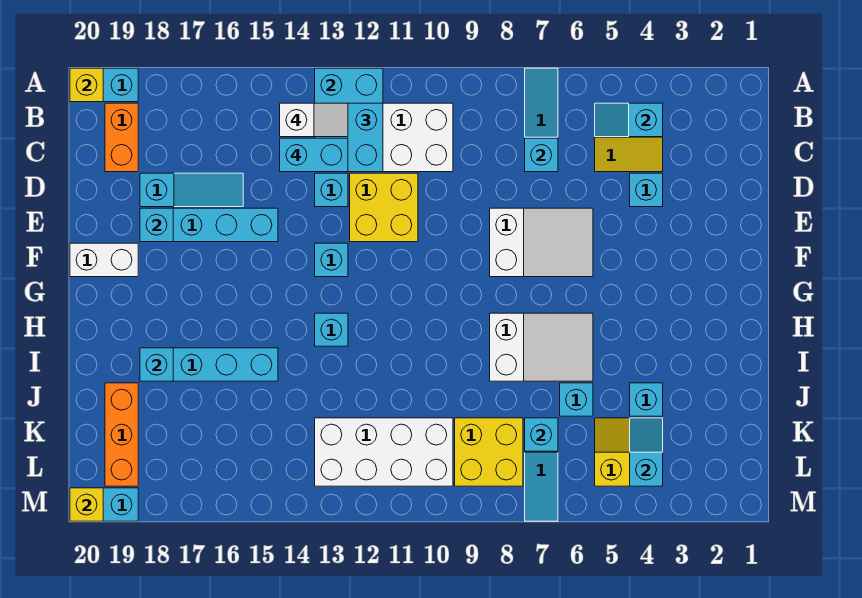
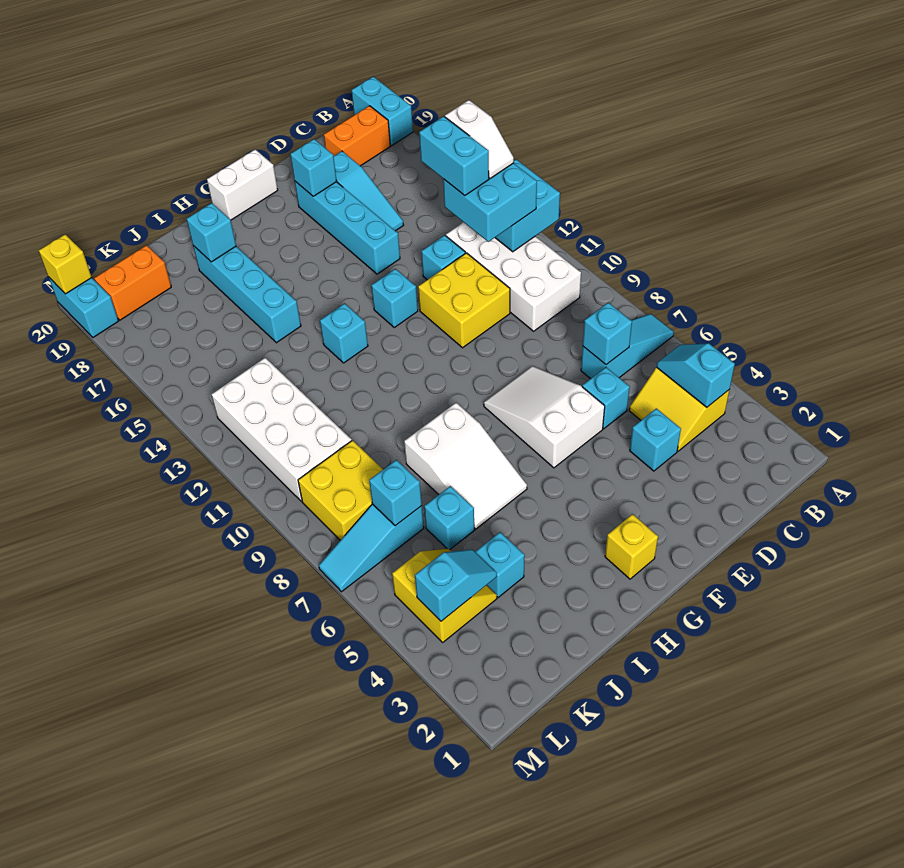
yellow 1x1 brick [70,68,103,102] -> yellow 1x1 brick moved to [605,514,658,579]
none -> cyan 1x1 brick [582,367,630,429]
white 2x3 slope [490,208,593,277] -> white 2x3 slope turned to [484,366,605,468]
white 1x2 brick [70,243,138,277] -> white 1x2 brick turned to [207,149,278,220]
orange 1x3 brick [105,383,138,486] -> orange 1x2 brick [94,245,171,320]

